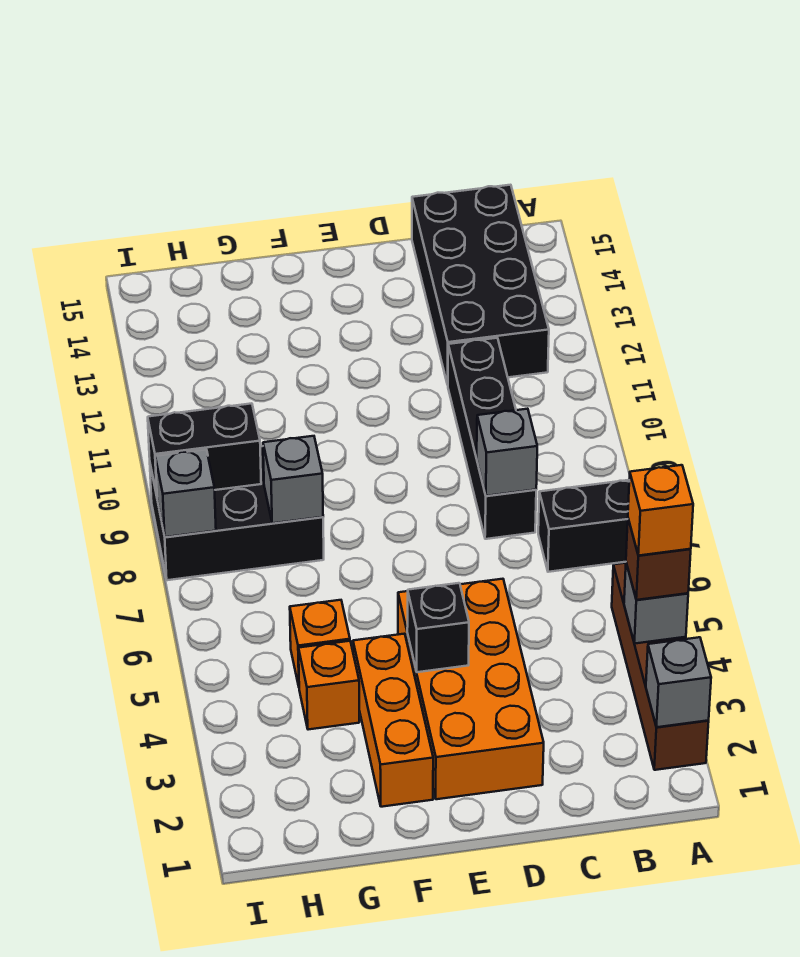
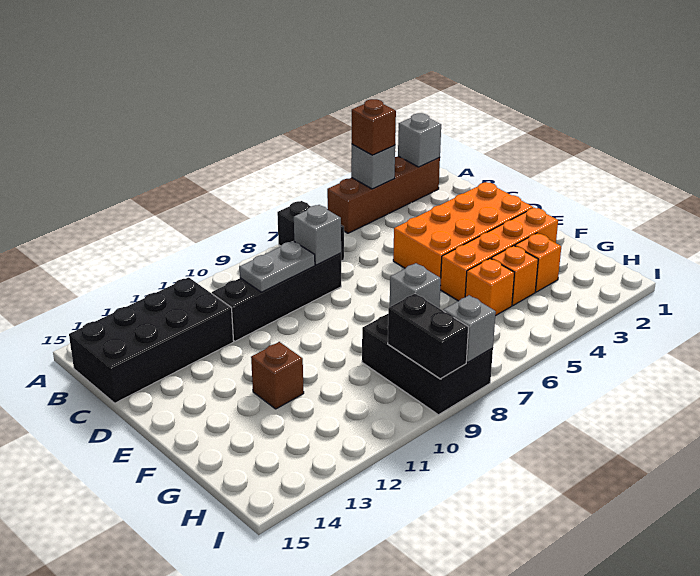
orange 1x1 brick [628,465,693,556] -> orange 1x1 brick moved to [515,233,561,292]
none -> grey 1x2 plate [240,241,315,292]
black 1x1 brick [407,583,469,672] -> none
orange 1x3 brick [353,634,433,807] -> orange 1x4 brick [440,208,558,301]
none -> brown 1x1 brick [251,342,304,409]

